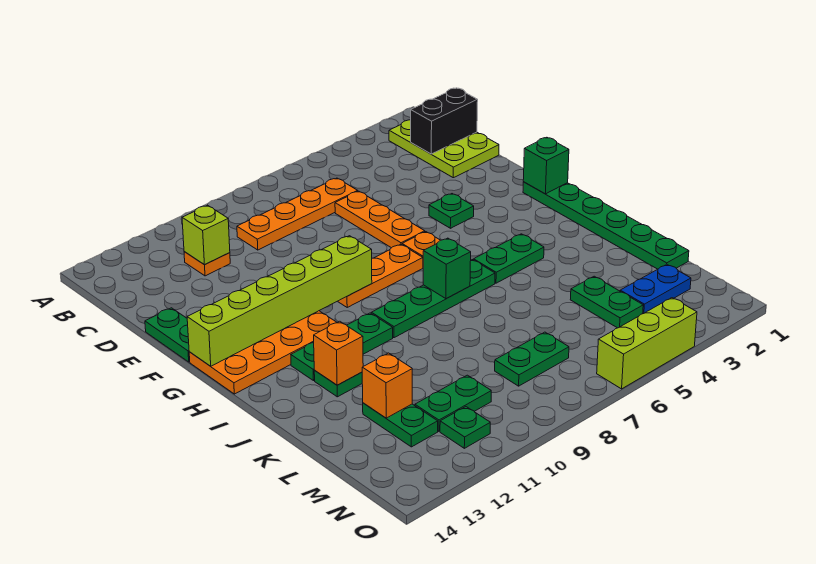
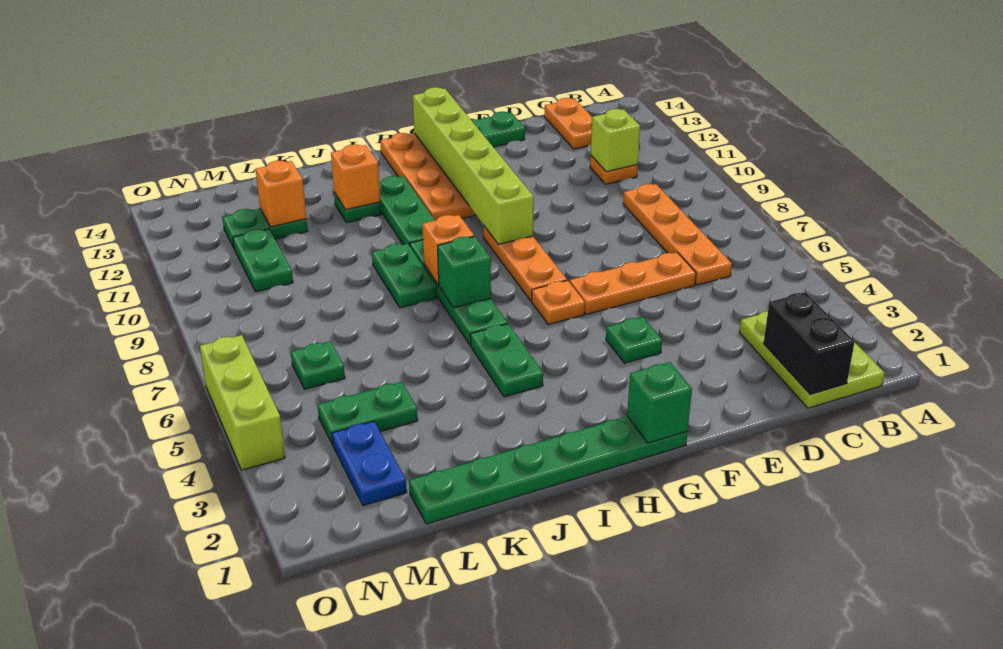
lime 2x3 plate [389,120,499,178] -> lime 2x3 plate turned to [739,311,885,408]
none -> orange 1x2 plate [545,98,592,149]
none -> orange 1x1 brick [422,215,474,285]
green 1x2 plate [495,332,569,386] -> green 1x2 plate moved to [372,243,437,308]
green 1x1 plate [440,407,490,448] -> green 1x1 plate moved to [291,341,345,389]

